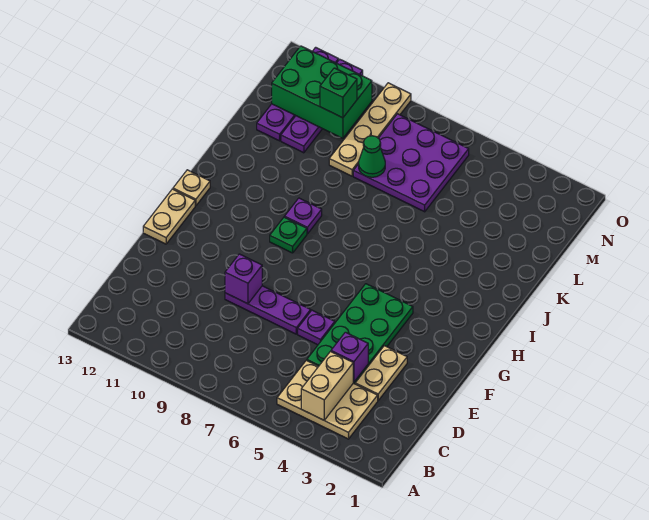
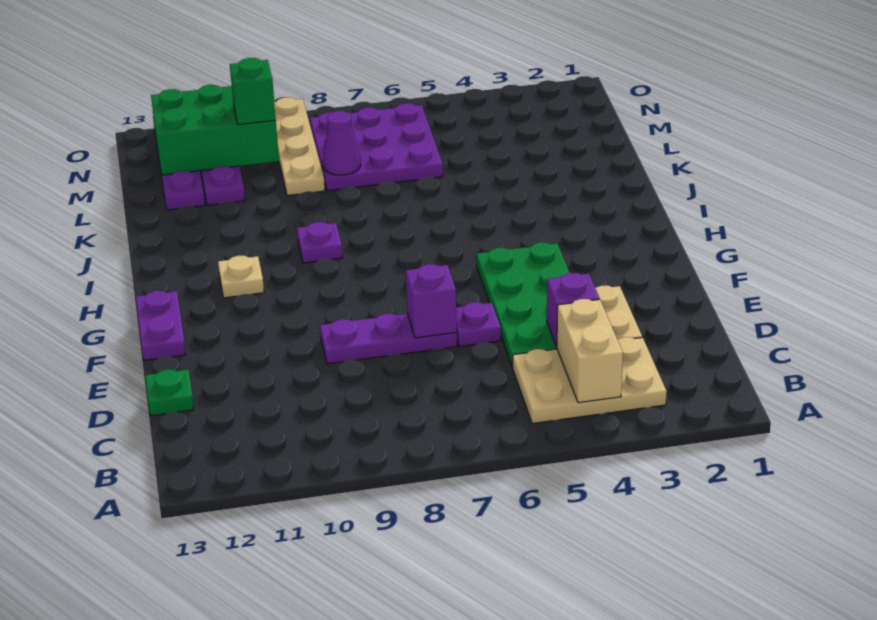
purple 1x1 brick [225,254,262,304] -> purple 1x1 brick moved to [406,264,457,338]
tan 1x2 plate [143,189,195,244] -> purple 1x2 plate [136,291,186,360]
green 1x1 plate [270,217,307,253] -> green 1x1 plate moved to [145,369,194,416]
tan 1x1 plate [173,170,210,206] -> tan 1x1 plate moved to [218,256,264,298]
green 1x1 cone [359,136,385,177] -> purple 1x1 cone [323,111,361,175]

